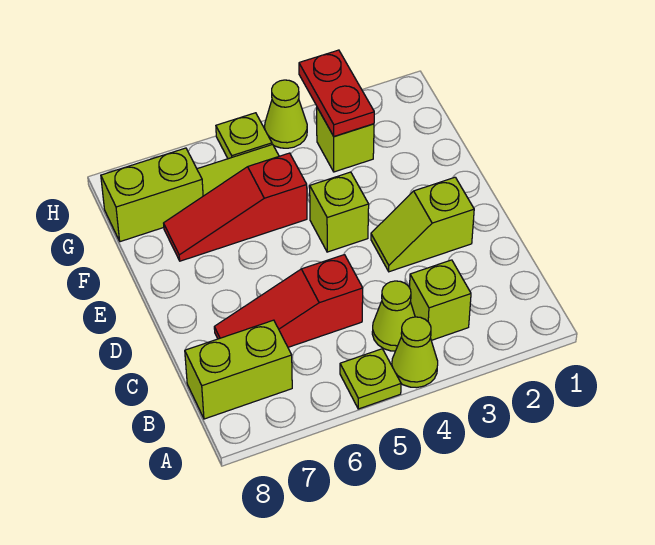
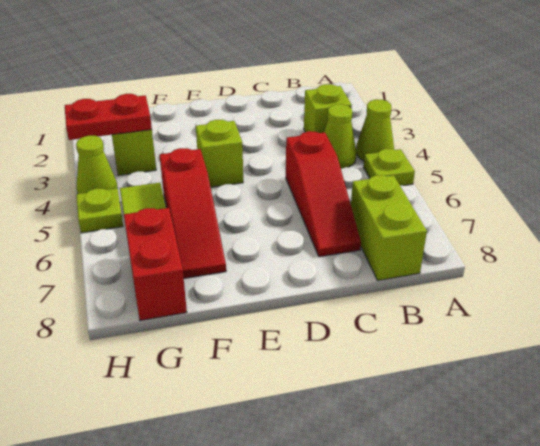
lime 1x2 slope [371,177,474,272] -> none
lime 1x2 brick [101,148,203,242] -> red 1x2 brick [124,208,187,320]

